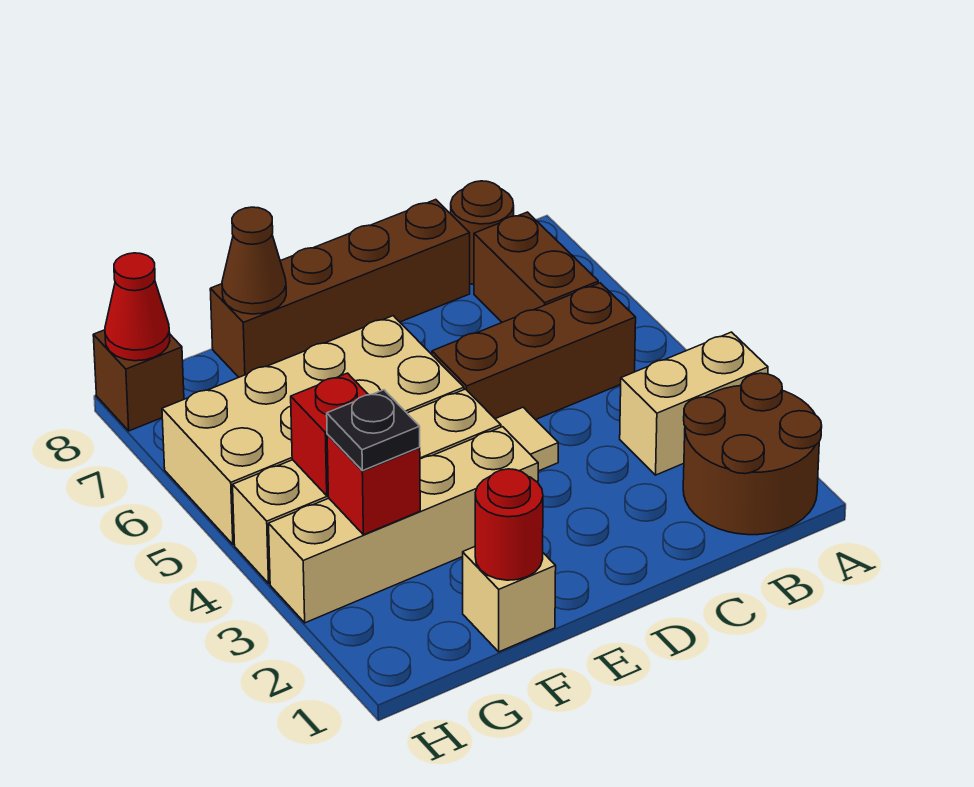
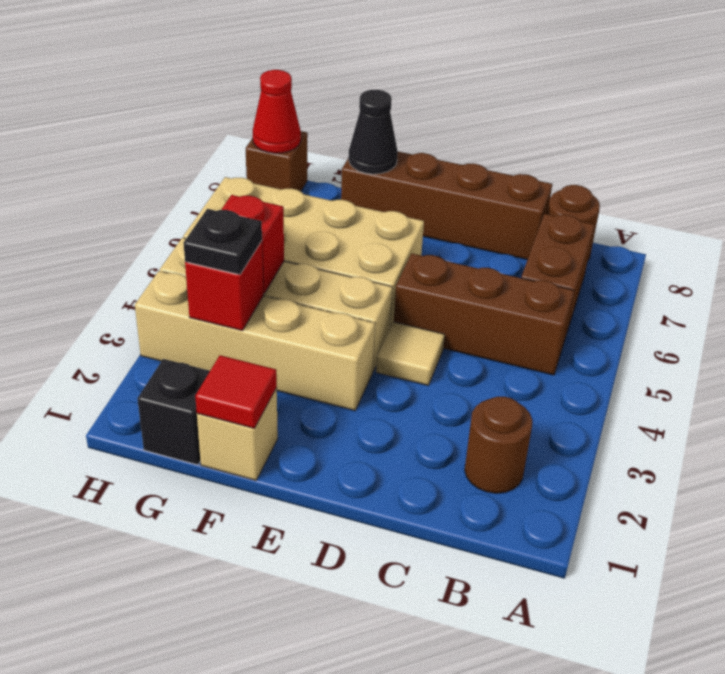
brown 2x2 round brick [683,373,822,535] -> brown 1x1 round brick [465,397,532,493]
tan 1x2 brick [620,332,768,475] -> none
red 1x1 round brick [475,469,543,580] -> red 1x1 tile [195,355,277,428]
brown 1x1 cone [222,207,286,314] -> black 1x1 cone [348,90,398,174]
none -> black 1x1 brick [137,359,210,465]

